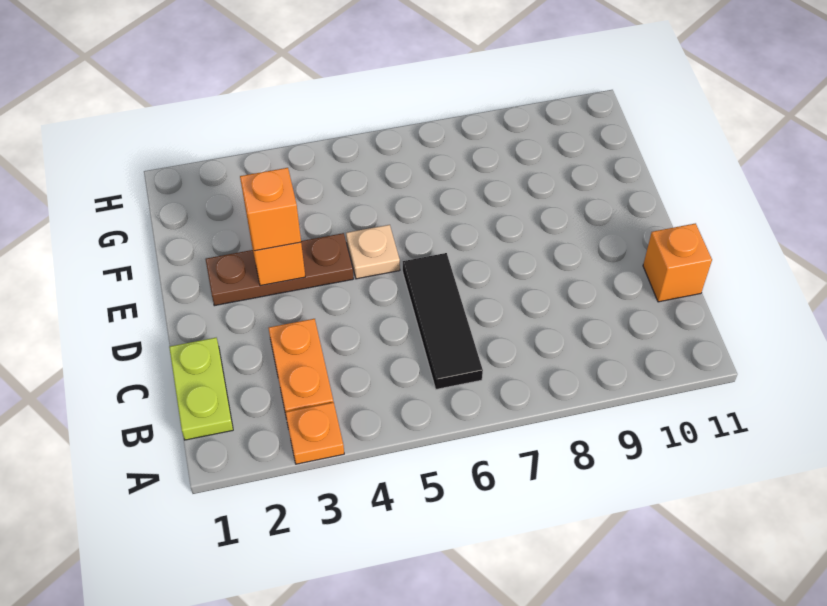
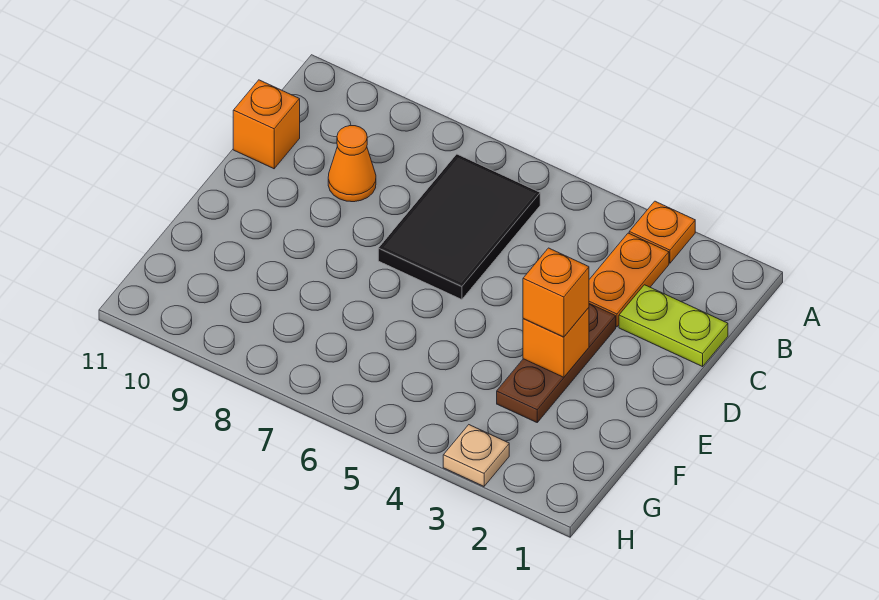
lime 1x2 plate [169,338,233,440] -> lime 1x2 plate turned to [619,285,728,366]
black 1x3 tile [403,253,483,389] -> black 2x3 tile [378,154,540,300]
none -> orange 1x1 cone [328,126,376,202]
brown 1x3 plate [206,233,354,306] -> brown 1x3 plate turned to [497,304,616,422]
tan 1x1 plate [346,225,400,279] -> tan 1x1 plate moved to [443,425,509,486]

